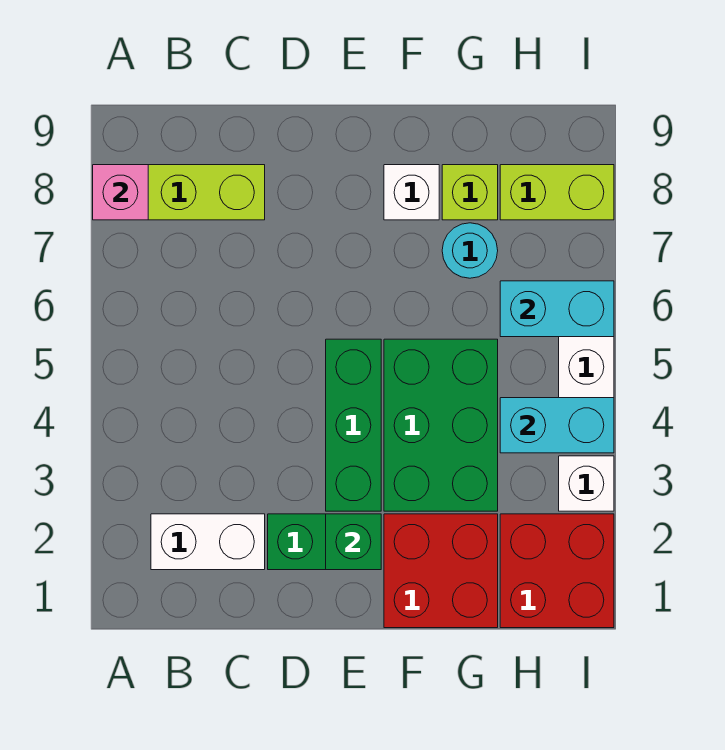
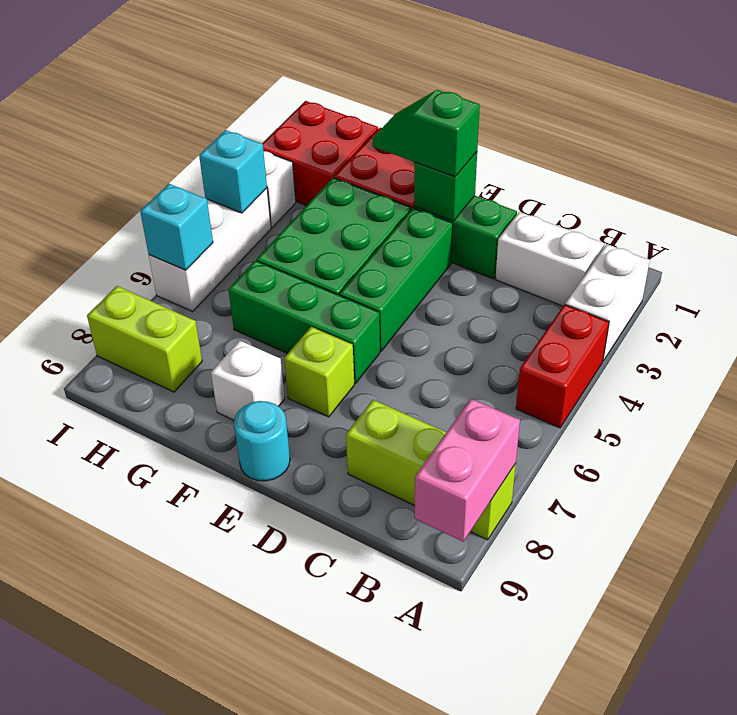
none -> white 1x2 brick [565,244,650,361]
none -> red 1x2 brick [516,305,609,428]
pink 1x1 brick [93,165,148,220] -> pink 1x2 brick [415,399,520,542]
none -> green 1x2 slope [372,90,480,177]
none -> green 1x3 brick [228,261,380,383]
cyan 1x1 round brick [442,223,498,278] -> cyan 1x1 round brick moved to [234,401,290,481]
lime 1x1 brick [442,165,498,220] -> lime 1x1 brick moved to [284,327,354,417]
cyan 1x2 brick [500,398,614,453] -> cyan 1x1 brick [199,130,267,213]
cyan 1x2 brick [500,281,614,337] -> cyan 1x1 brick [140,184,213,270]

